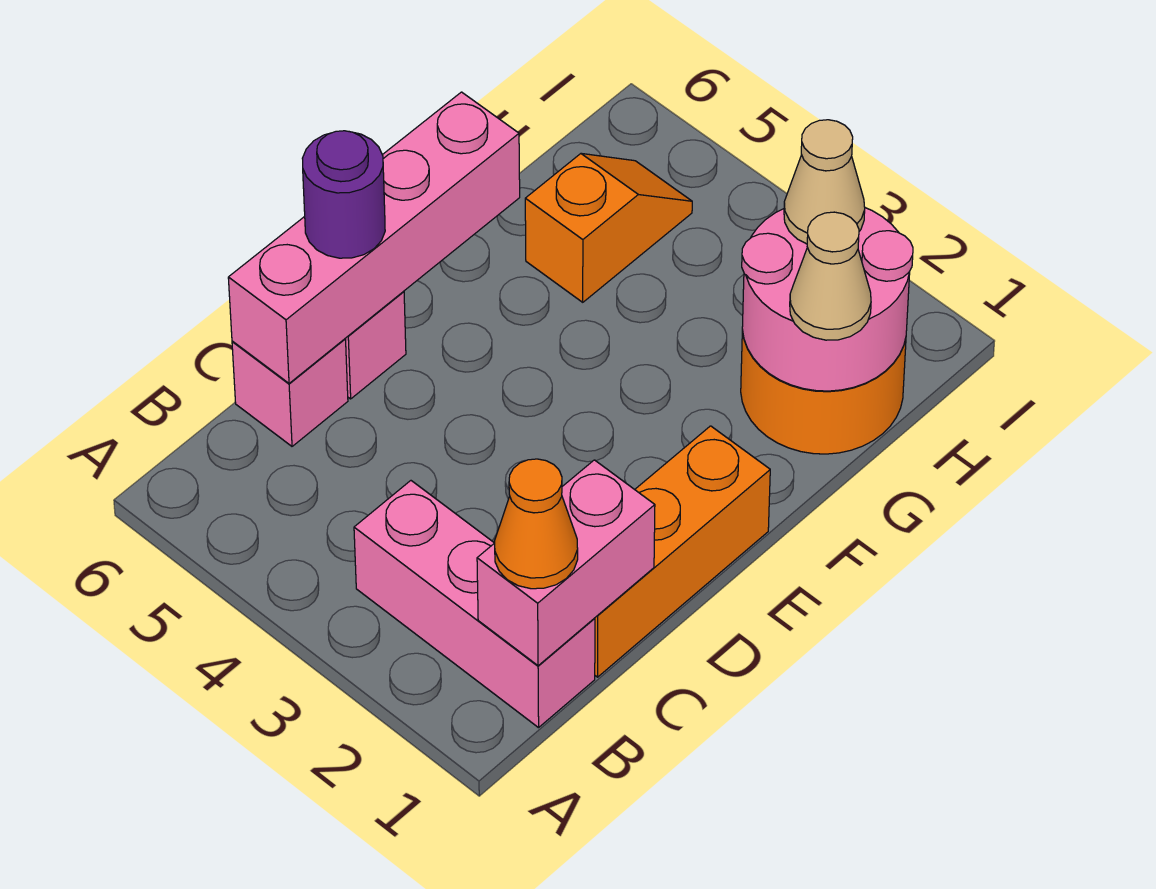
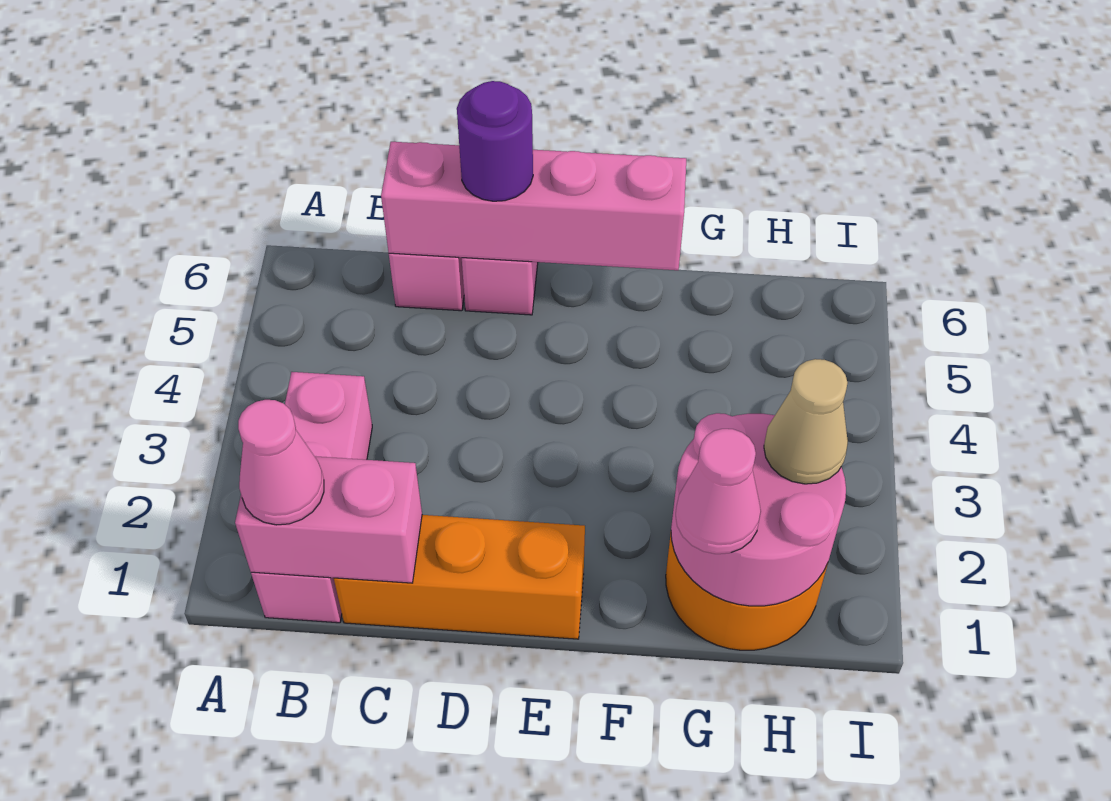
orange 1x1 cone [495,459,578,589] -> pink 1x1 cone [238,400,324,525]
tan 1x1 cone [790,212,871,340] -> pink 1x1 cone [676,429,761,554]
orange 1x2 slope [525,153,692,302] -> none

